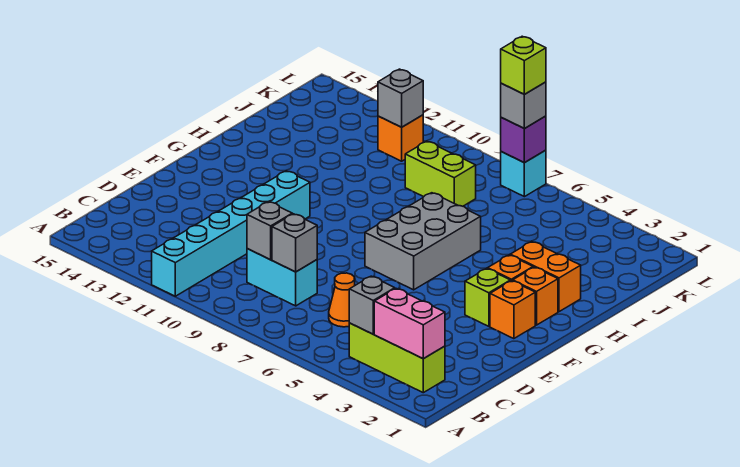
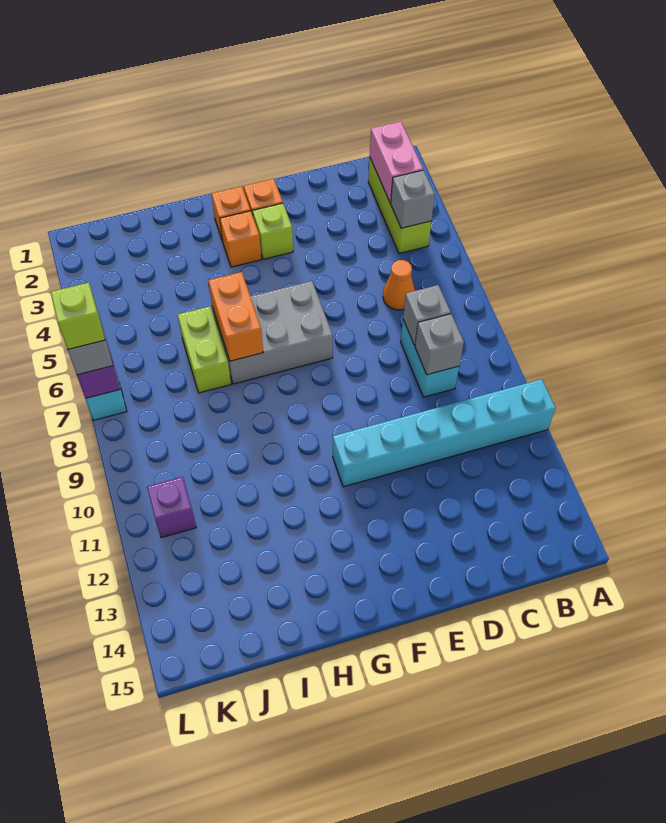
orange 1x2 brick [510,242,581,312] -> orange 1x2 brick moved to [208,272,263,361]
lime 1x2 brick [405,141,476,206] -> lime 1x2 brick moved to [178,306,231,393]
orange 1x1 brick [378,115,423,161] -> purple 1x1 brick [147,477,196,538]
grey 1x1 brick [378,69,423,127] -> none

